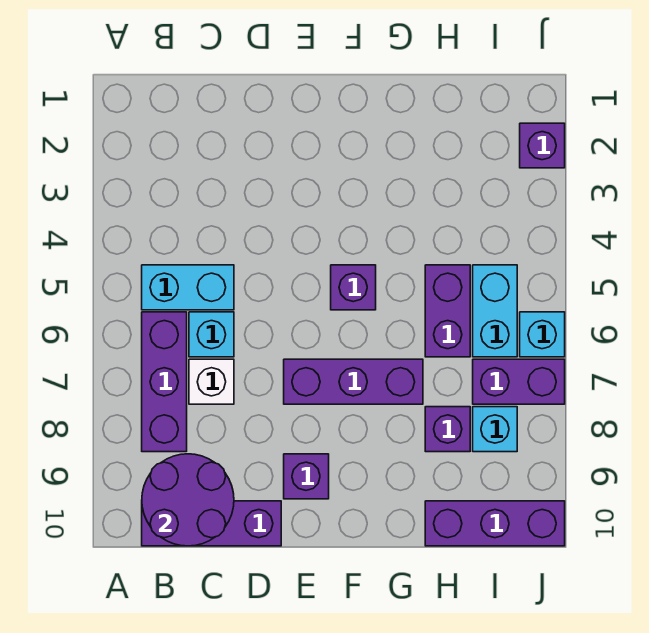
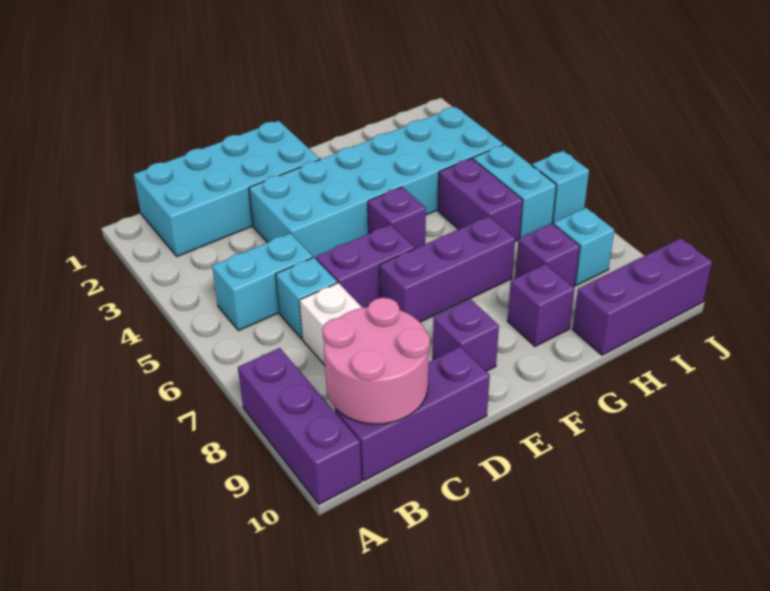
none -> cyan 2x4 brick [134,121,320,256]
purple 1x3 brick [142,312,187,452] -> purple 1x3 brick moved to [238,348,361,504]
purple 2x2 round brick [142,454,234,546] -> pink 2x2 round brick [323,298,430,424]
none -> cyan 2x6 brick [249,107,503,259]
purple 1x2 brick [473,359,565,404] -> purple 1x2 brick moved to [316,225,415,308]
purple 1x1 brick [520,123,565,168] -> purple 1x1 brick moved to [507,264,575,346]

